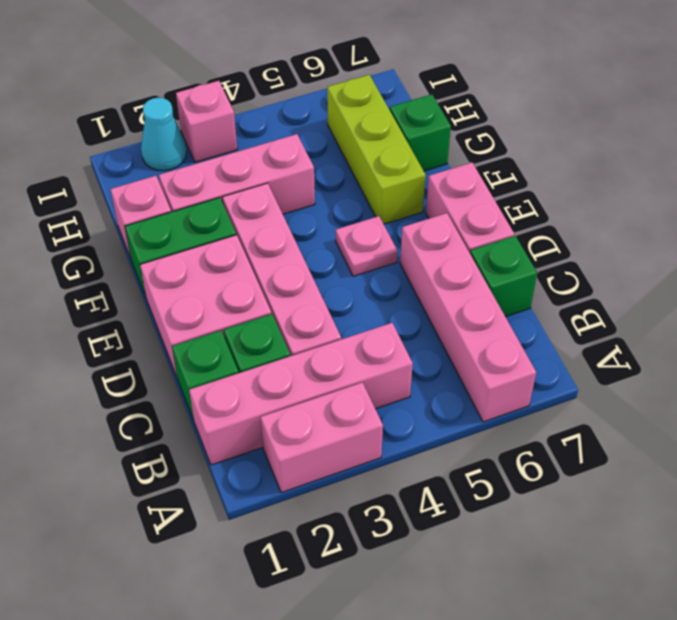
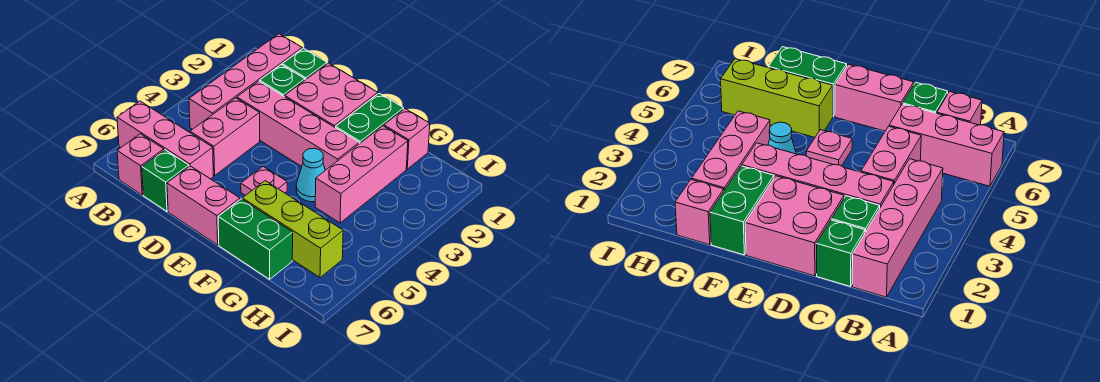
pink 1x2 brick [260,382,383,493] -> pink 1x2 brick moved to [190,98,260,176]
pink 1x4 brick [400,213,536,422] -> pink 1x3 brick [117,101,214,179]
green 1x1 brick [390,94,451,171] -> green 1x2 brick [218,199,293,279]
cyan 1x1 cone [141,98,187,171] -> cyan 1x1 cone moved to [296,148,325,202]
pink 1x1 brick [176,81,237,162] -> pink 1x1 brick moved to [117,134,164,195]

